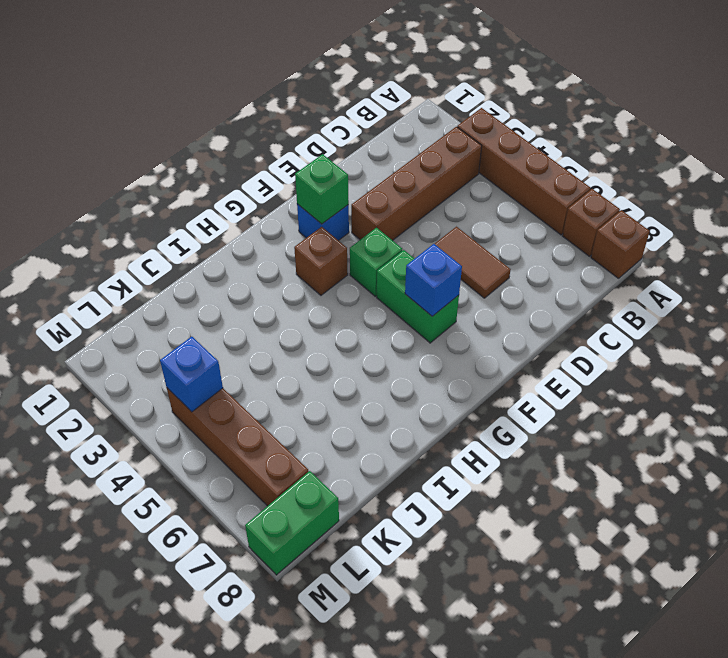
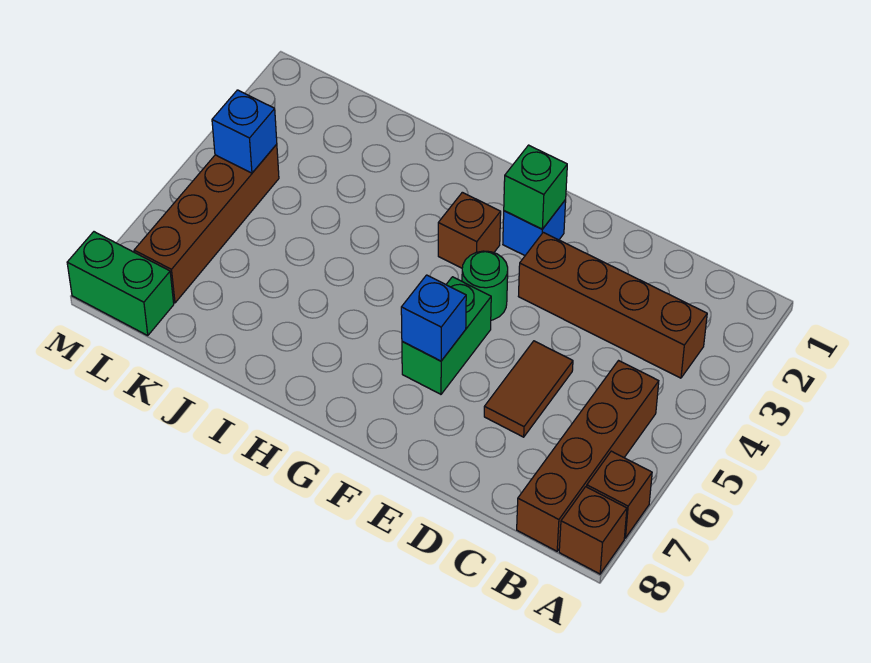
brown 1x4 brick [457,108,591,235] -> brown 1x4 brick moved to [517,361,659,551]
green 1x1 brick [350,227,402,296] -> green 1x1 round brick [462,251,508,320]

